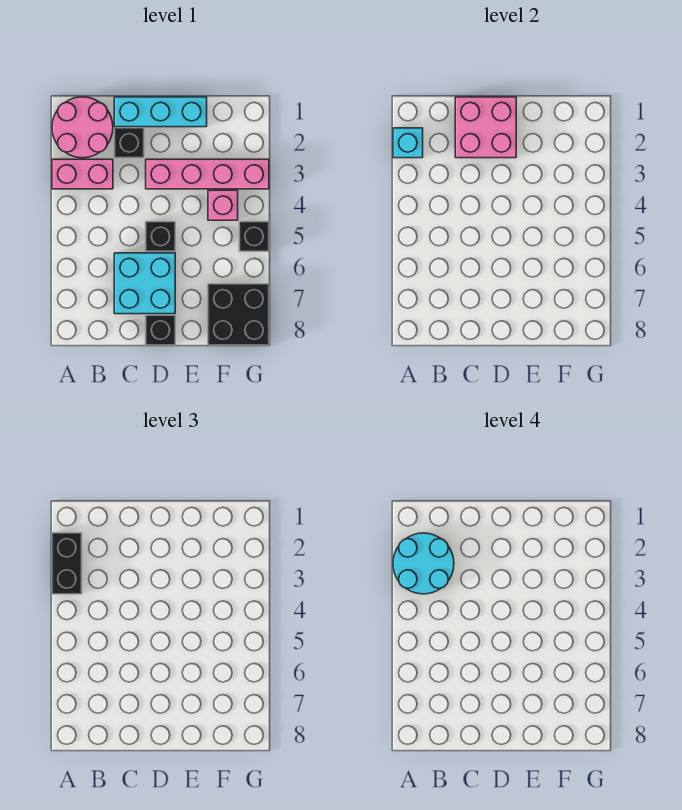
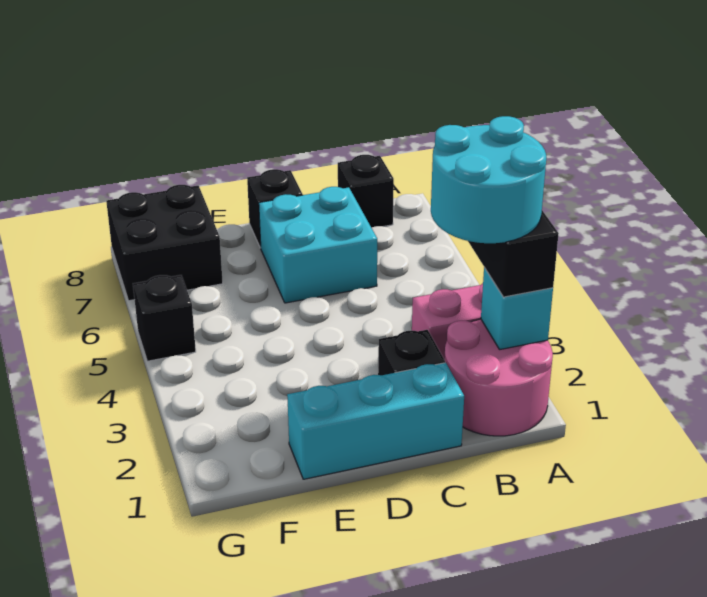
pink 2x2 brick [455,97,516,158] -> none
pink 1x4 brick [146,159,269,189] -> none
black 1x1 brick [146,222,175,251] -> black 1x1 brick moved to [338,155,394,228]
pink 1x1 brick [208,190,238,220] -> none

